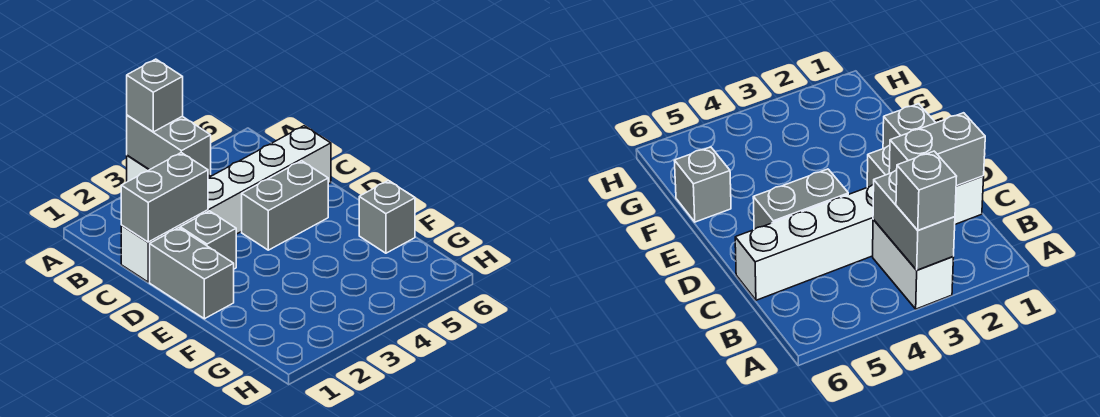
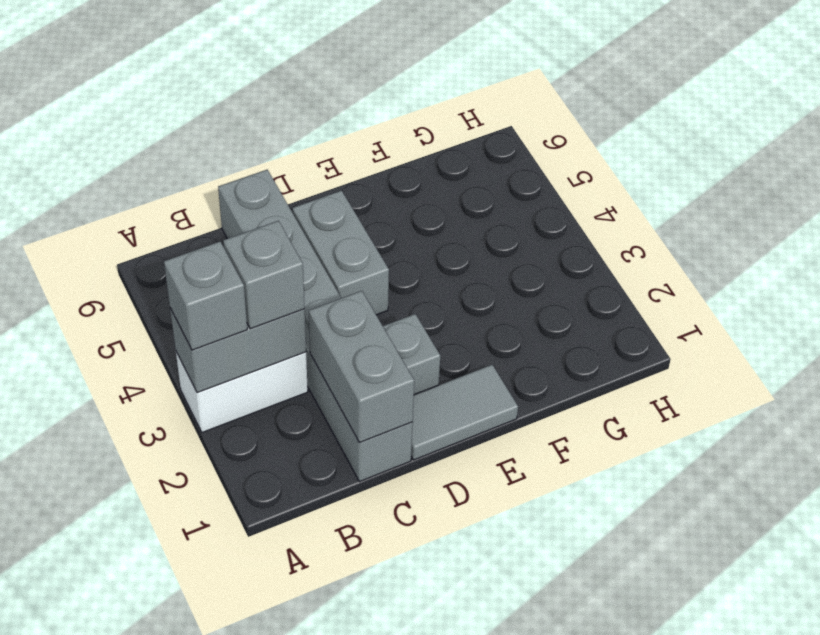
white 1x6 brick [121,126,331,282] -> grey 1x6 brick [218,170,413,482]
grey 1x2 brick [150,228,234,319] -> grey 1x2 tile [411,365,518,460]
grey 1x1 brick [359,181,415,253] -> grey 1x1 brick moved to [223,221,305,329]

